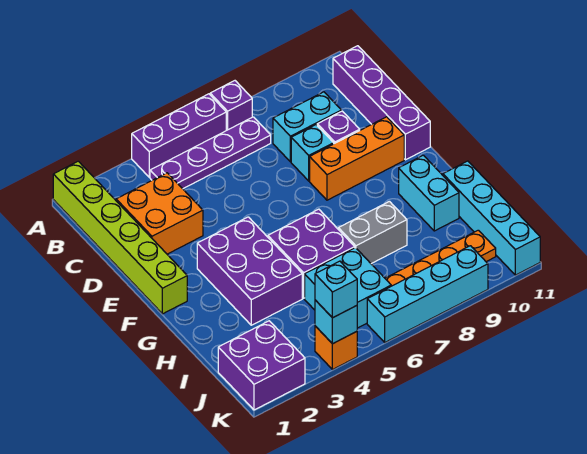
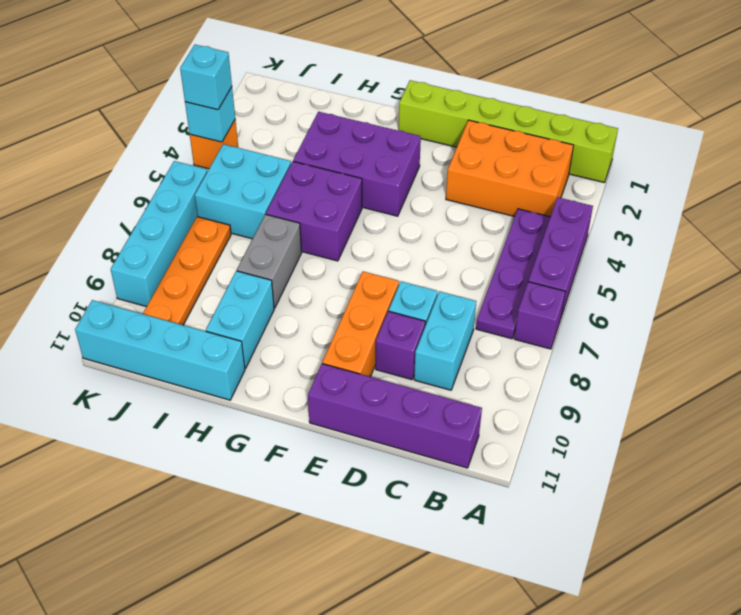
orange 2x2 brick [116,173,203,254] -> orange 2x3 brick [446,120,573,217]
cyan 1x2 brick [399,155,459,231] -> cyan 1x2 brick turned to [206,271,274,368]
purple 2x2 brick [218,321,305,410] -> none

